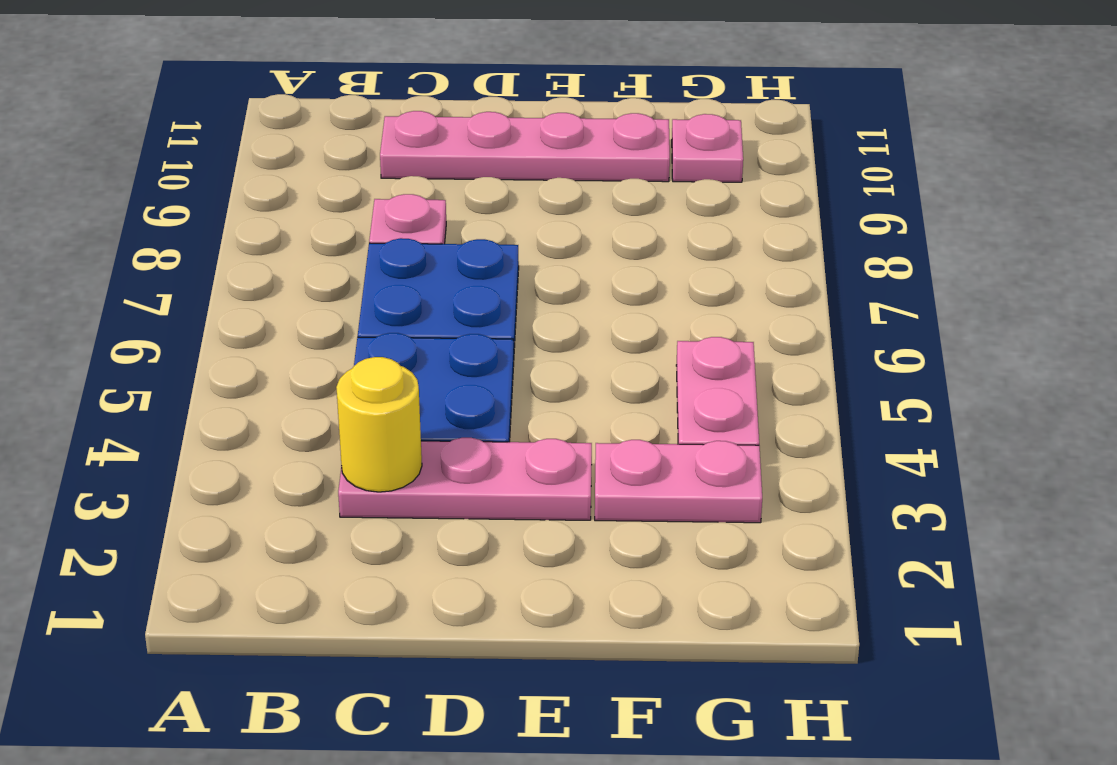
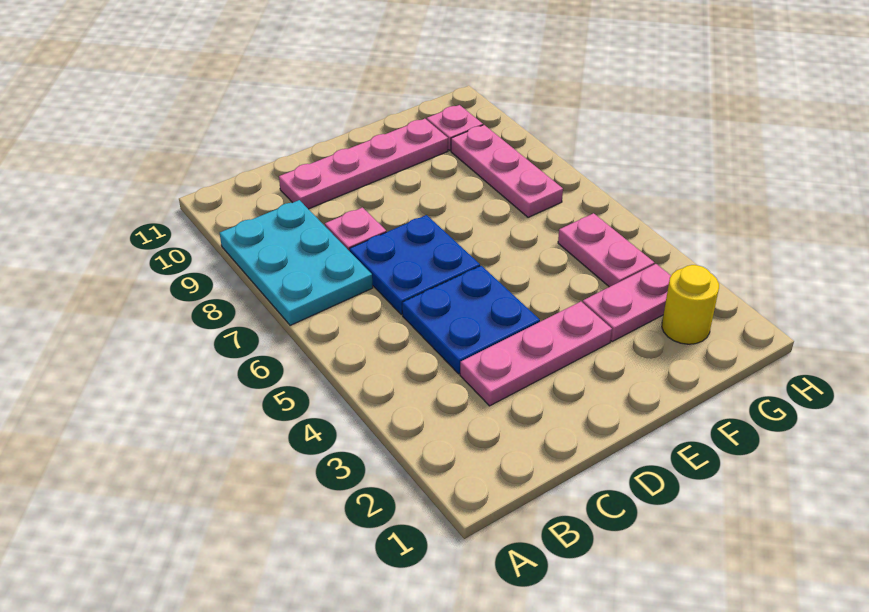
none -> cyan 2x3 plate [220,200,373,326]
yellow 1x1 round brick [336,357,422,492] -> yellow 1x1 round brick moved to [662,265,719,344]
none -> pink 1x3 plate [451,125,563,217]

